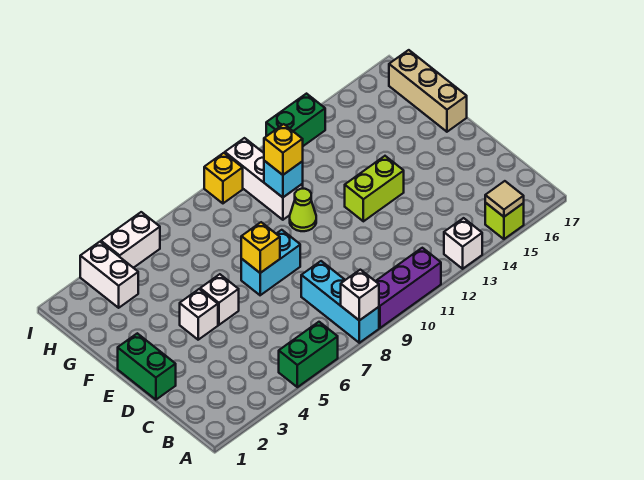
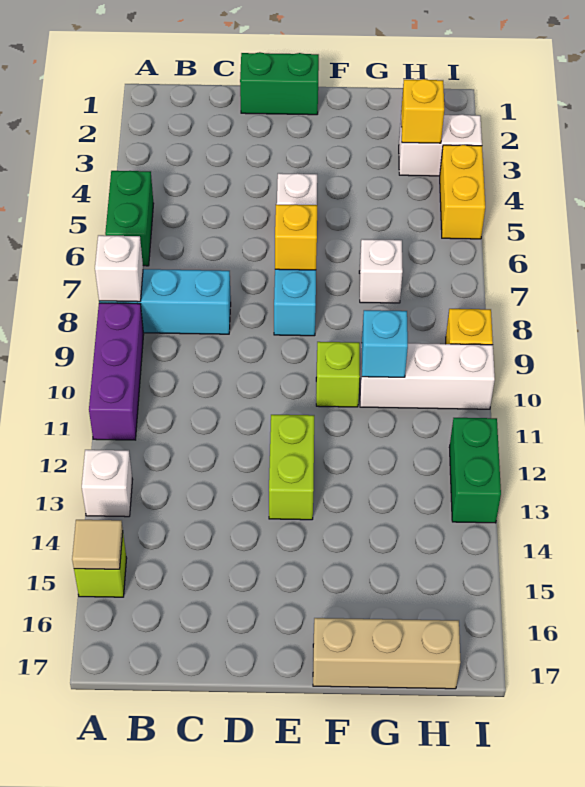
white 1x1 brick [180,289,218,340] -> white 1x1 brick moved to [359,239,403,303]
lime 1x1 cone [290,189,316,231] -> lime 1x1 brick [316,342,360,407]
yellow 1x1 brick [264,124,303,175] -> yellow 1x1 brick moved to [401,79,444,143]
white 1x2 brick [101,212,160,268] -> yellow 1x2 brick [440,145,485,239]

